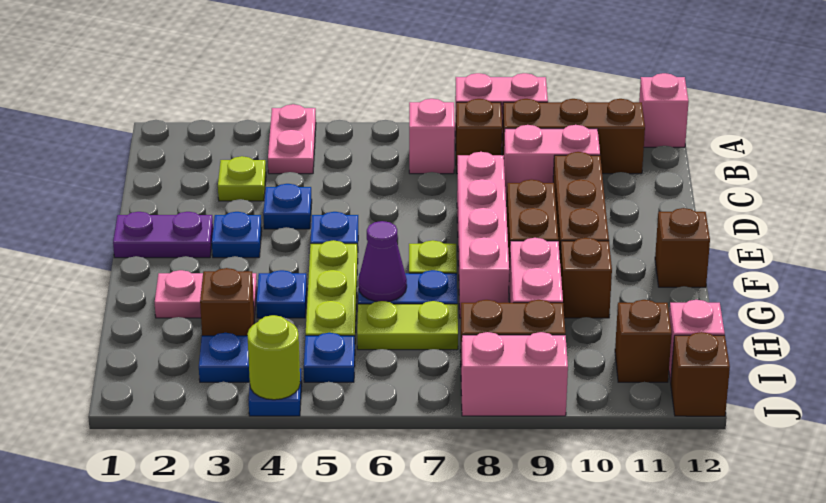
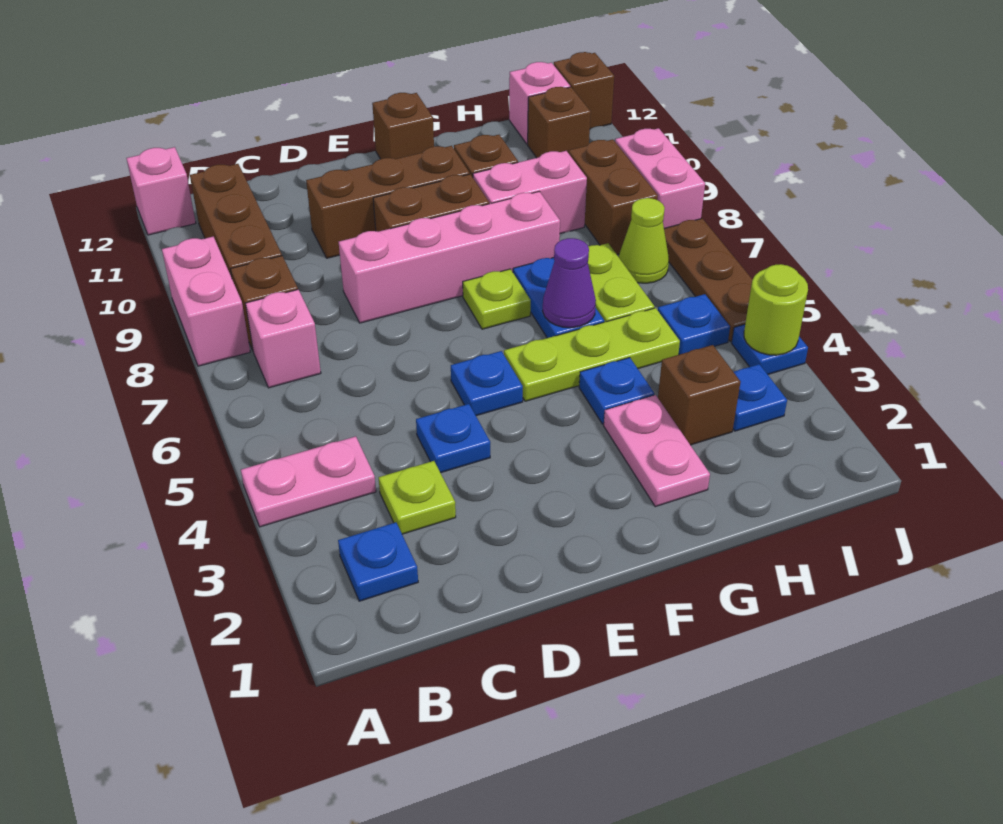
pink 1x2 brick [504,125,600,201] -> none
purple 1x2 plate [113,212,213,258] -> none
blue 1x1 plate [212,212,262,258] -> blue 1x1 plate moved to [338,522,418,601]
none -> lime 1x1 cone [619,198,669,283]
none -> brown 1x3 plate [664,219,753,342]

